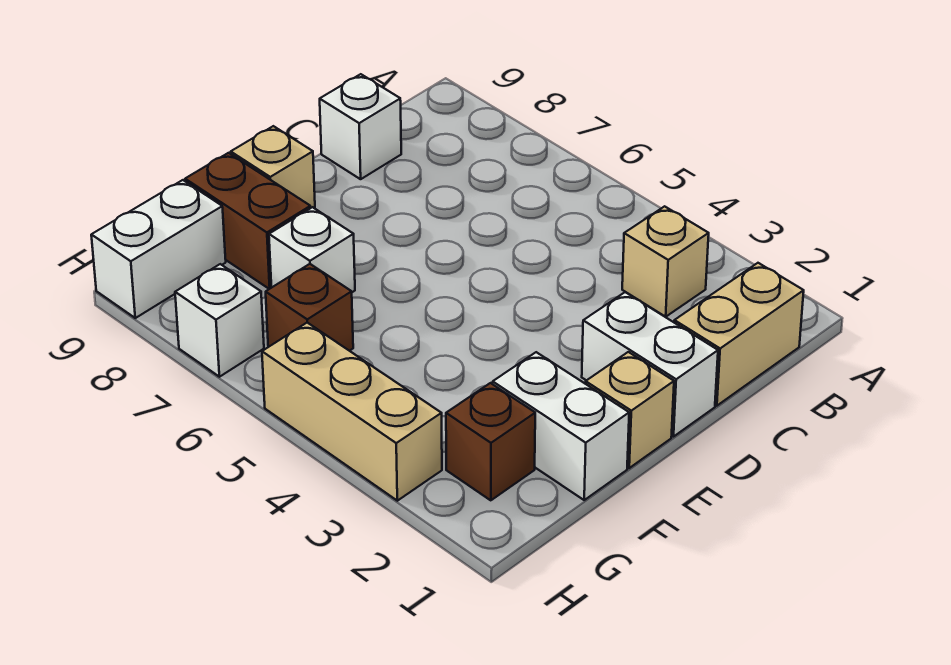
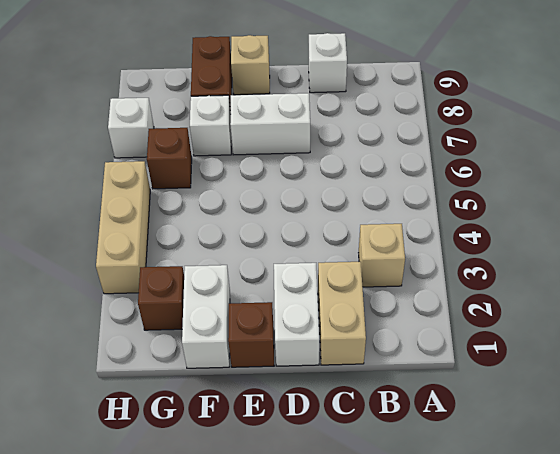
tan 1x2 brick [674,263,804,406] -> tan 1x2 brick turned to [318,262,366,365]
tan 1x1 brick [586,352,674,468] -> brown 1x1 brick [228,302,274,367]
white 1x2 brick [91,180,226,318] -> white 1x2 brick moved to [230,93,310,155]

